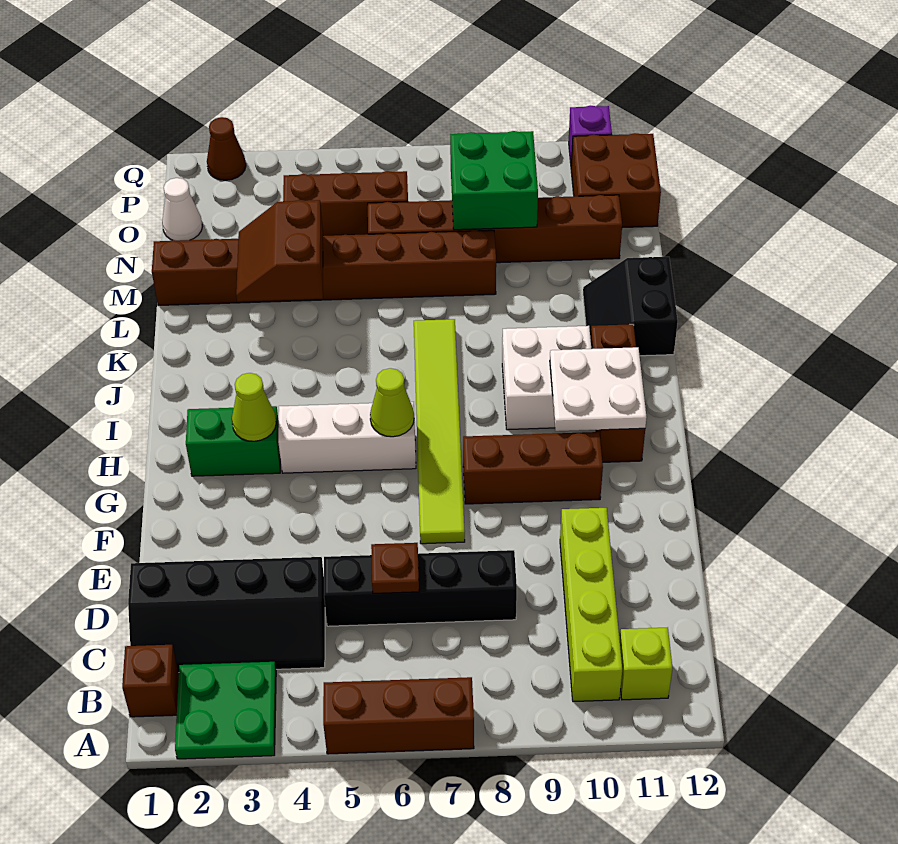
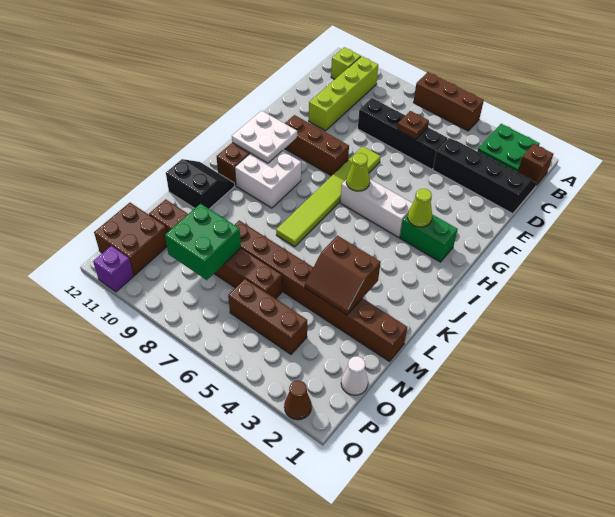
black 2x2 slope [583,257,678,356] -> black 2x2 slope turned to [166,159,235,209]
brown 2x2 slope [236,200,323,302] -> brown 2x2 slope turned to [305,236,381,315]

